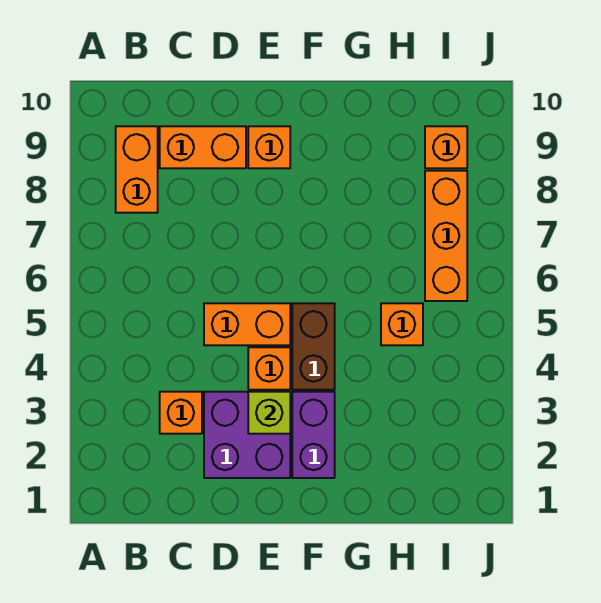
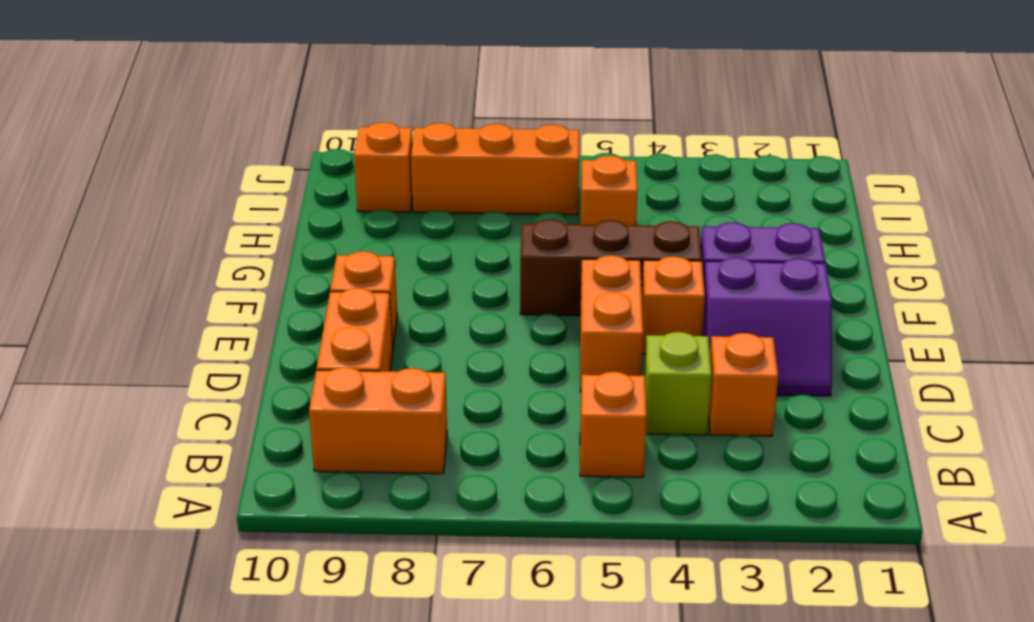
none -> orange 1x1 brick [580,372,647,477]
purple 2x2 brick [204,392,290,478] -> purple 2x2 slope [702,257,832,396]
lime 1x1 brick [248,392,290,434] -> lime 1x1 brick moved to [645,332,712,435]
brown 1x2 brick [292,303,335,390] -> brown 1x3 brick [520,219,702,316]

